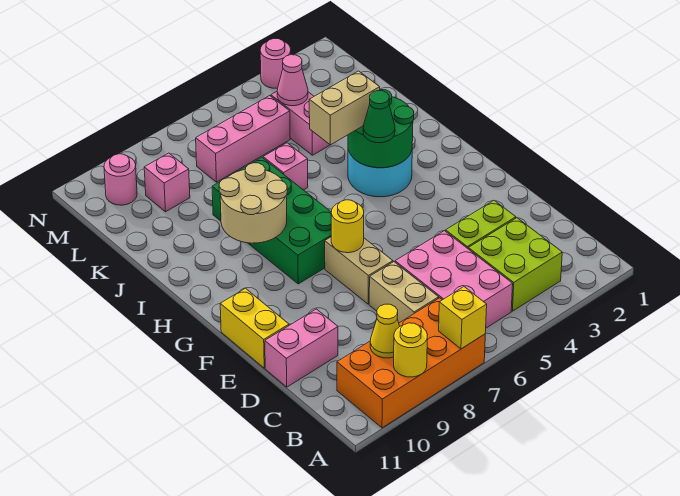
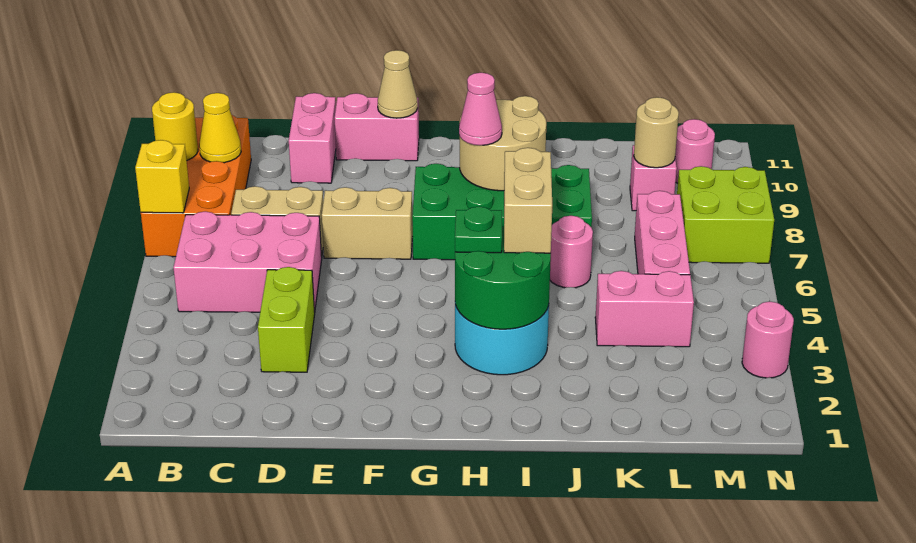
lime 2x2 brick [468,218,562,311] -> lime 2x2 brick moved to [677,166,774,263]
yellow 1x2 brick [220,288,289,368] -> pink 1x2 brick [335,93,419,161]
yellow 1x1 round brick [331,200,364,253] -> none
none -> tan 1x1 cone [378,50,418,118]
green 1x1 cone [363,91,395,143] -> green 1x1 plate [455,207,502,253]
pink 1x1 brick [263,143,308,190] -> pink 1x1 round brick [550,216,593,288]
pink 1x1 cone [277,55,308,106] -> pink 1x1 cone moved to [459,73,502,145]
none -> tan 1x1 round brick [634,97,679,168]

